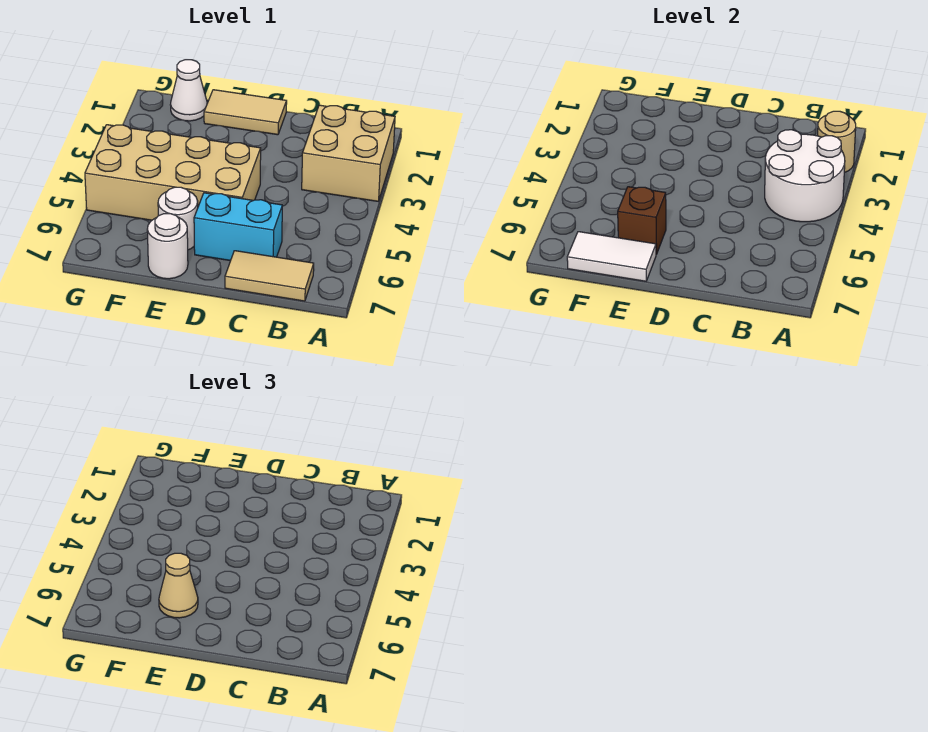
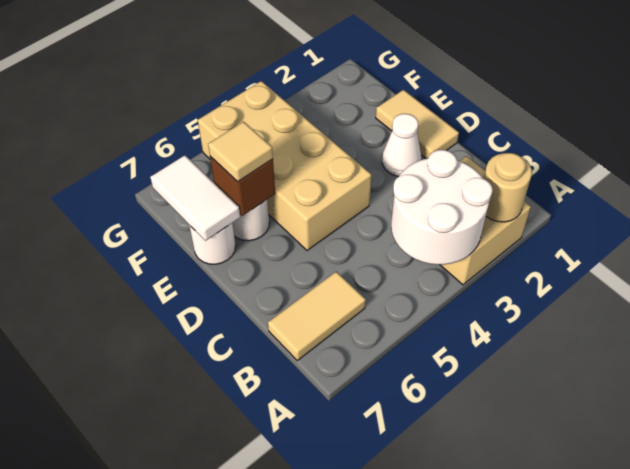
tan 1x2 tile [225,251,314,301] -> tan 1x2 tile turned to [268,272,366,360]
cyan 1x2 brick [194,193,282,261] -> none
tan 1x1 cone [159,553,198,618] -> tan 1x1 tile [208,122,273,182]
white 1x1 cone [171,60,207,121] -> white 1x1 cone moved to [382,114,421,177]

